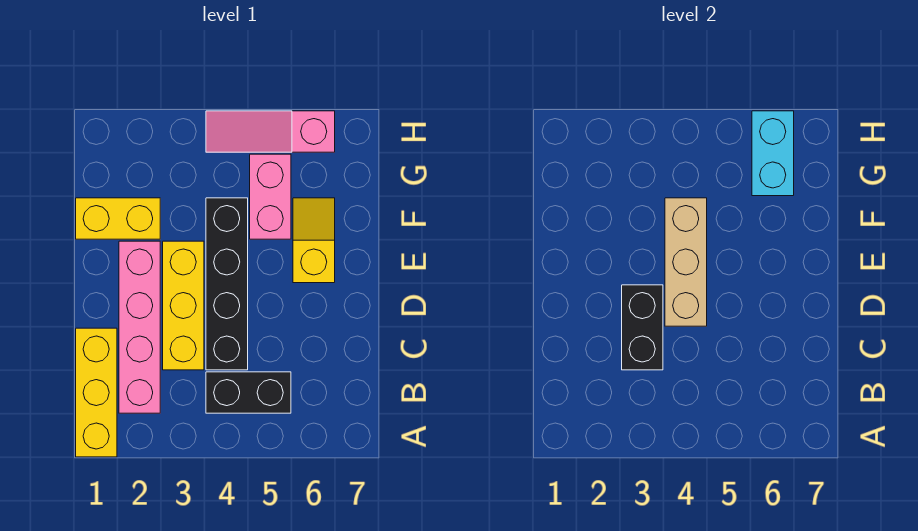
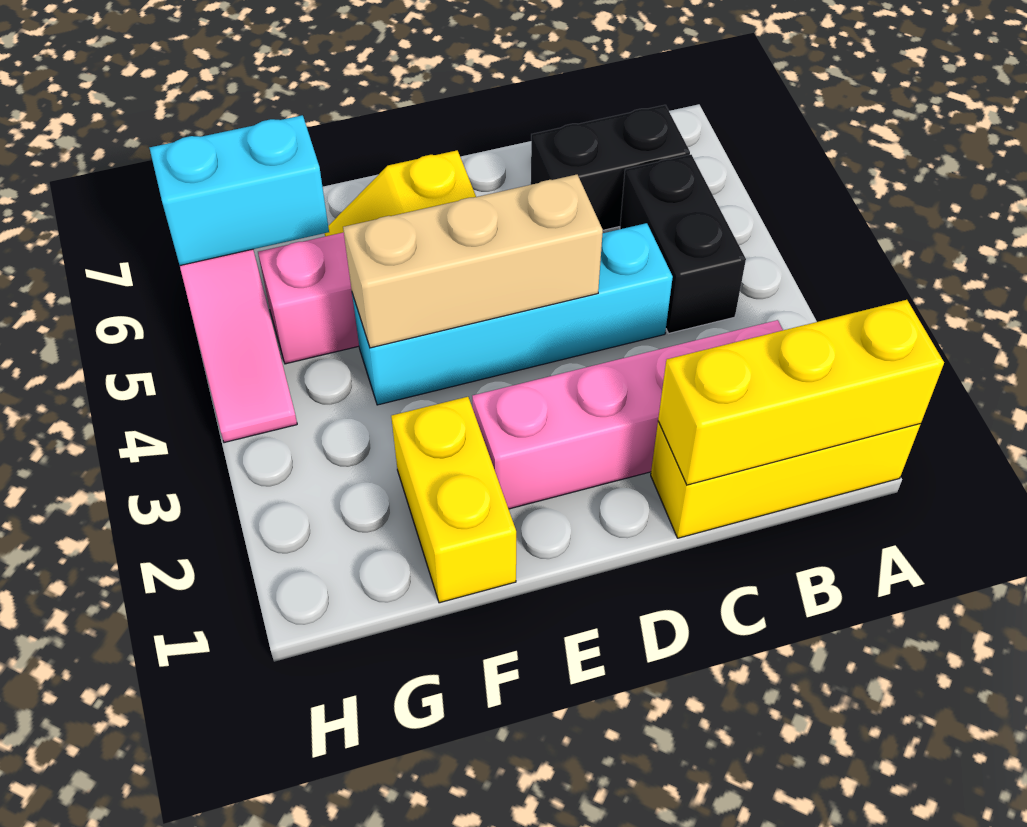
yellow 1x3 brick [163,241,204,370] -> yellow 1x3 brick moved to [658,300,944,485]
black 1x2 brick [622,285,663,370] -> black 1x2 brick moved to [531,105,690,230]
black 1x4 brick [206,198,248,370] -> cyan 1x4 brick [352,223,673,405]

